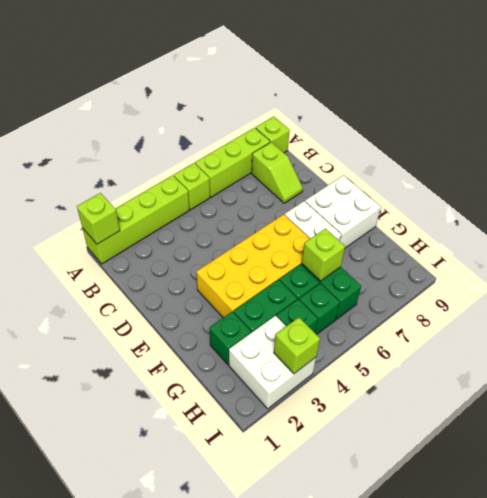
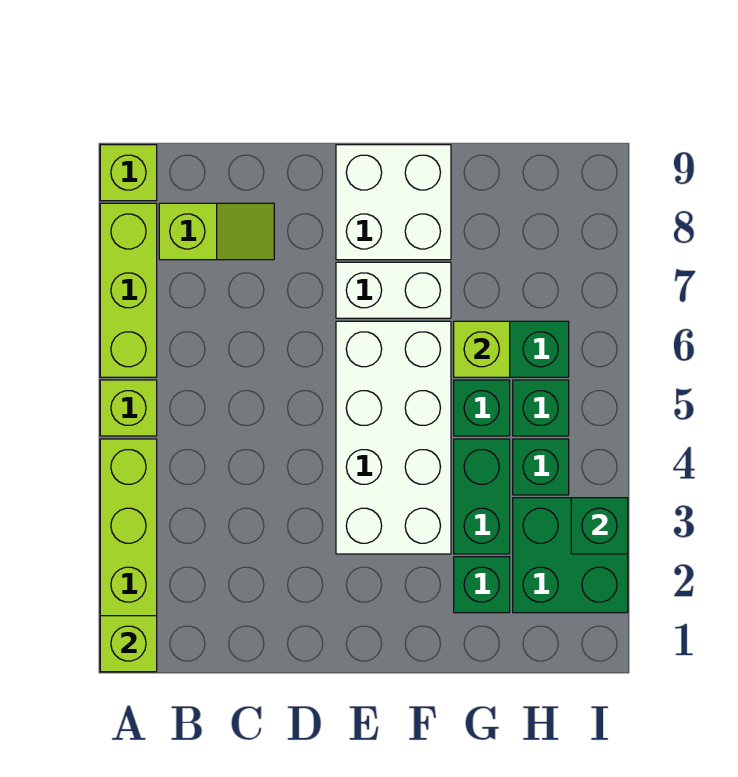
yellow 2x4 brick [196,214,310,318] -> white 2x4 brick [336,321,451,554]
white 2x2 brick [229,316,316,409] -> green 2x2 brick [513,498,628,613]
lime 1x1 brick [274,317,320,374] -> green 1x1 brick [571,498,628,554]

